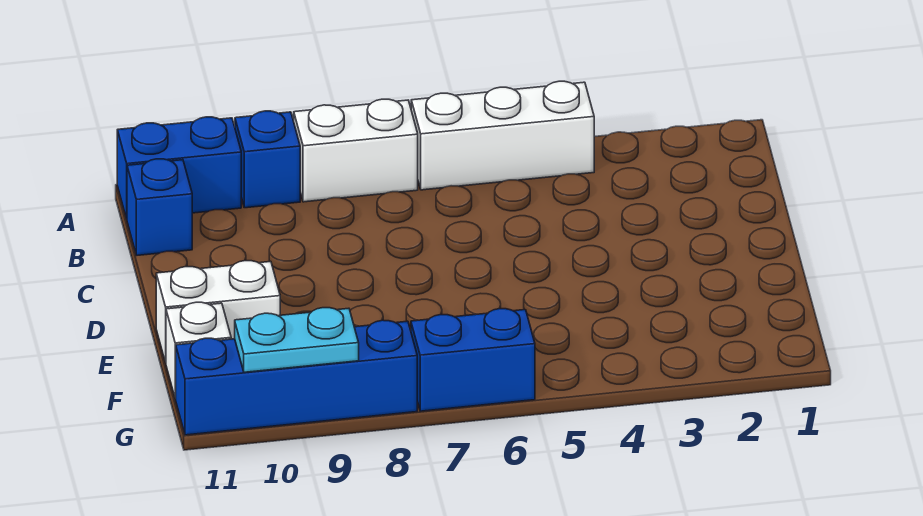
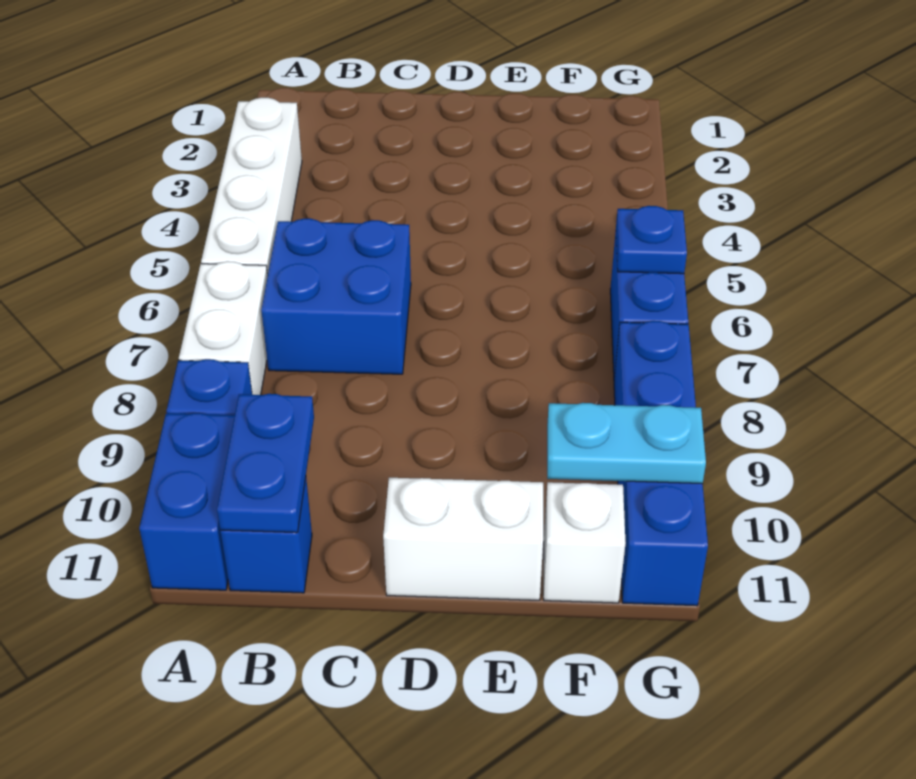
white 1x3 brick [411,81,594,190] -> white 1x4 brick [201,98,302,276]
none -> blue 2x2 brick [261,219,411,374]
none -> blue 1x2 plate [217,394,314,533]
white 1x2 brick [156,261,280,363] -> white 1x2 brick turned to [383,478,543,600]
none -> blue 1x1 plate [616,206,687,274]
cyan 1x2 plate [235,308,359,372] -> cyan 1x2 plate turned to [547,403,706,484]

